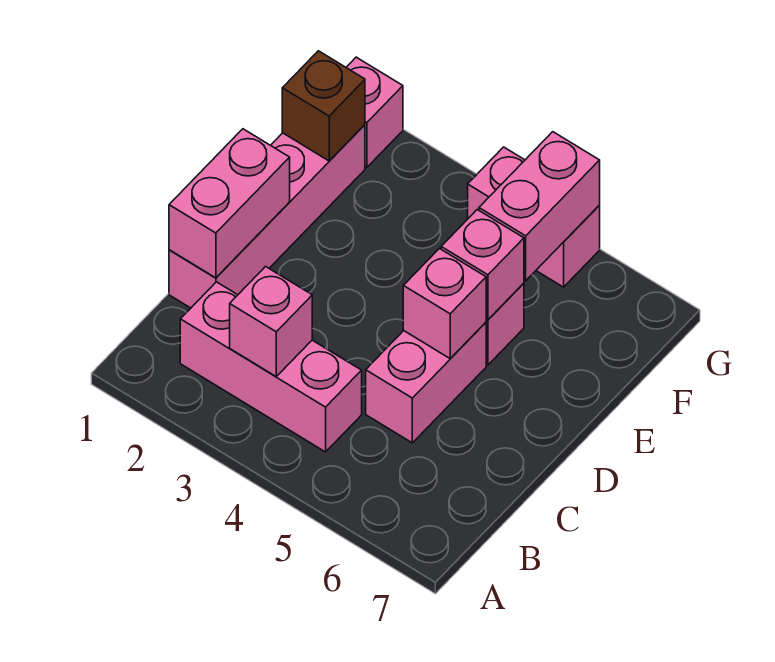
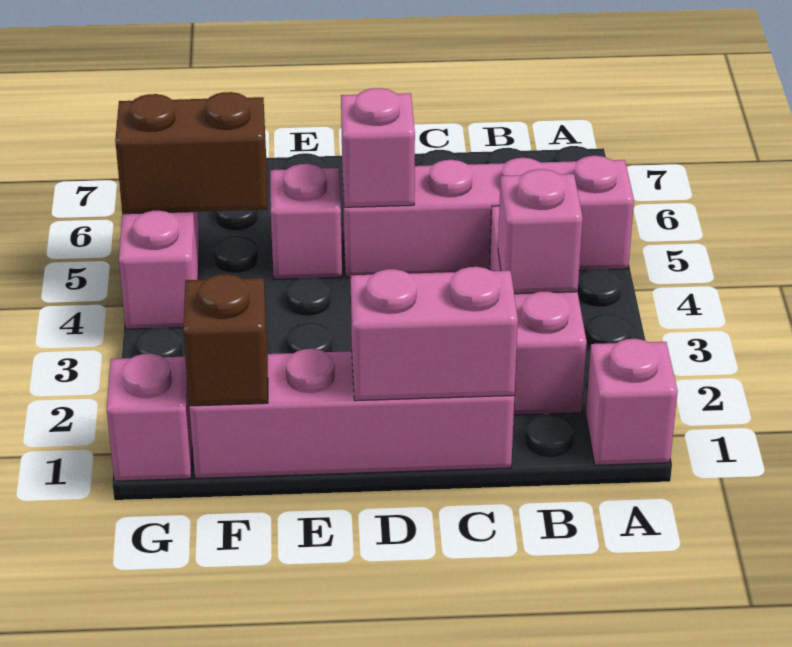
pink 1x2 brick [366,322,486,443] -> pink 1x4 brick [342,156,634,277]
pink 1x1 brick [441,210,524,320] -> pink 1x1 brick moved to [586,339,678,465]
pink 1x2 brick [479,132,600,281] -> brown 1x2 brick [115,92,267,214]

